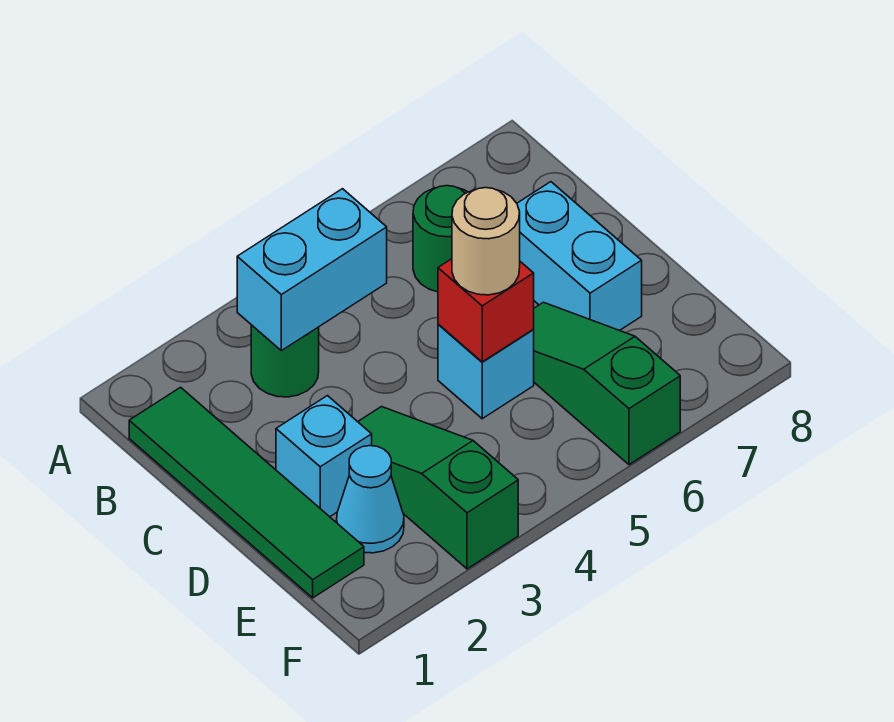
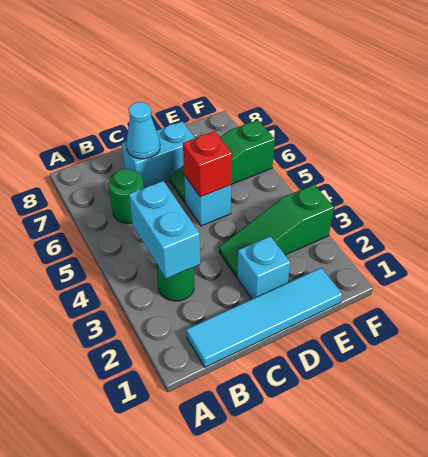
green 1x4 tile [129,387,364,598] -> cyan 1x4 tile [186,268,342,367]
tan 1x1 round brick [452,188,520,295] -> none
cyan 1x1 cone [336,446,404,553] -> cyan 1x1 cone moved to [126,102,160,159]

